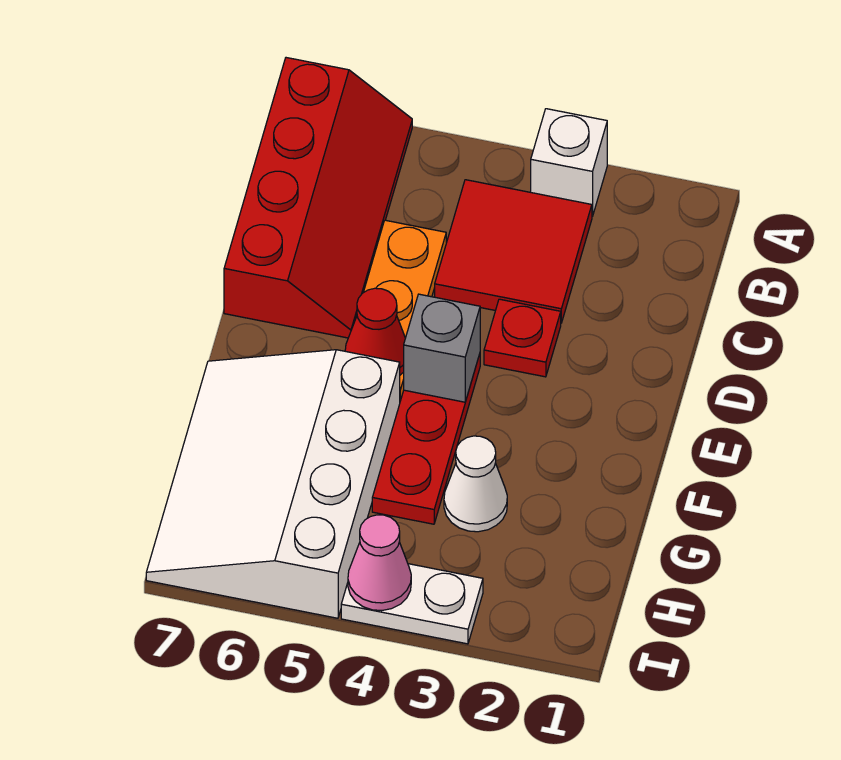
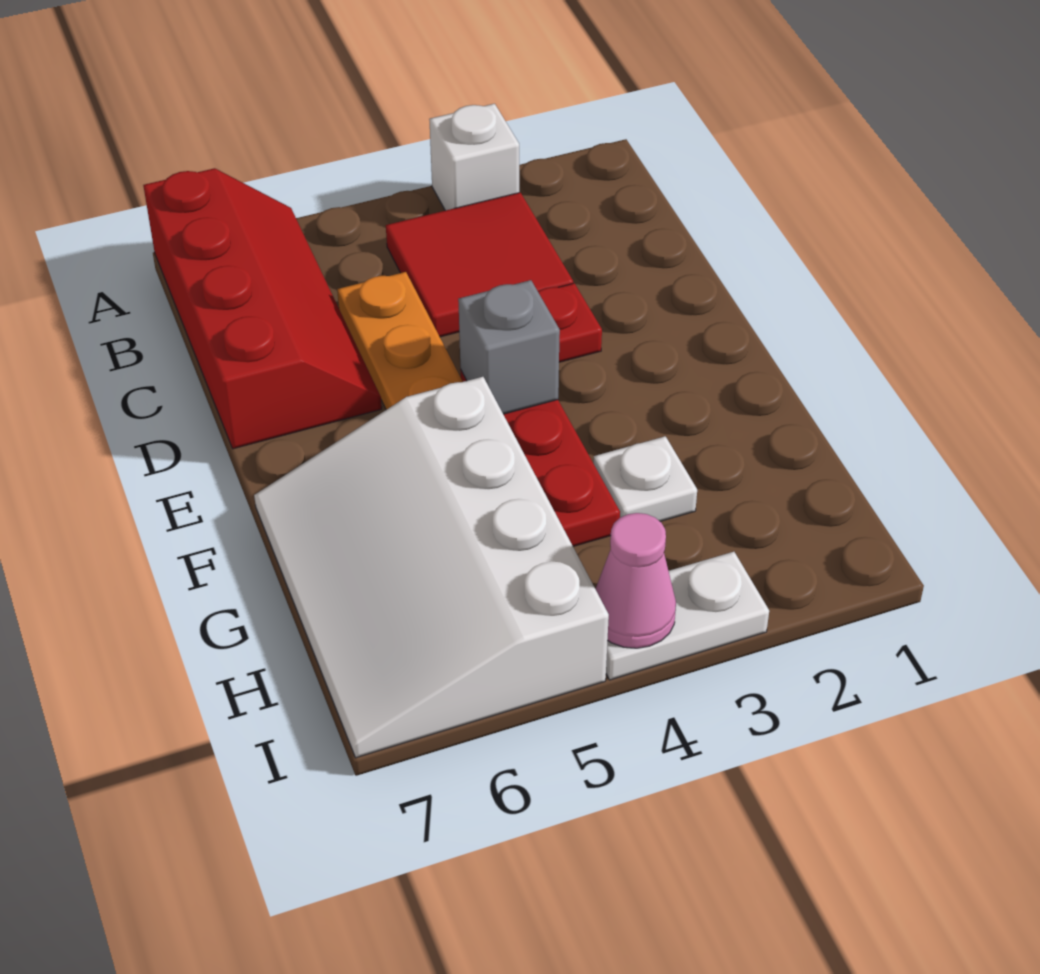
red 1x1 cone [345,288,405,375] -> none
white 1x1 cone [444,436,507,532] -> white 1x1 plate [593,436,697,521]

